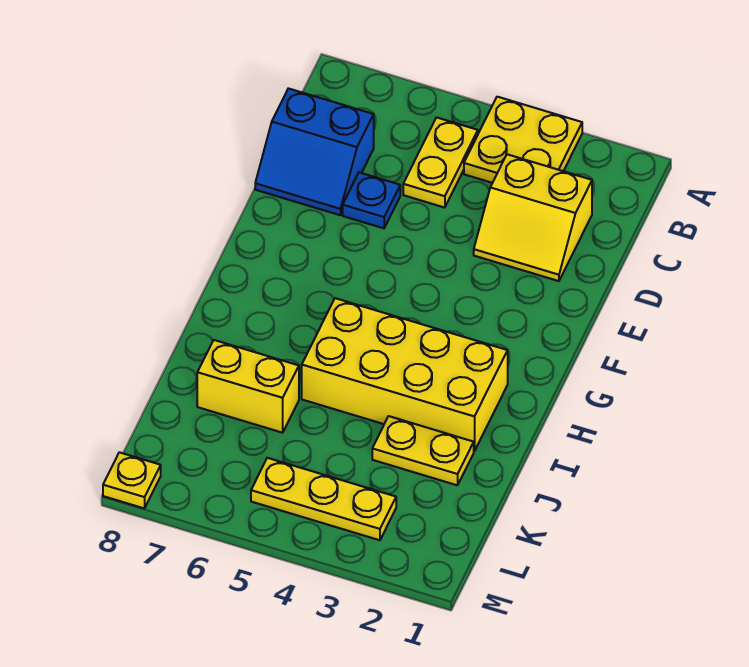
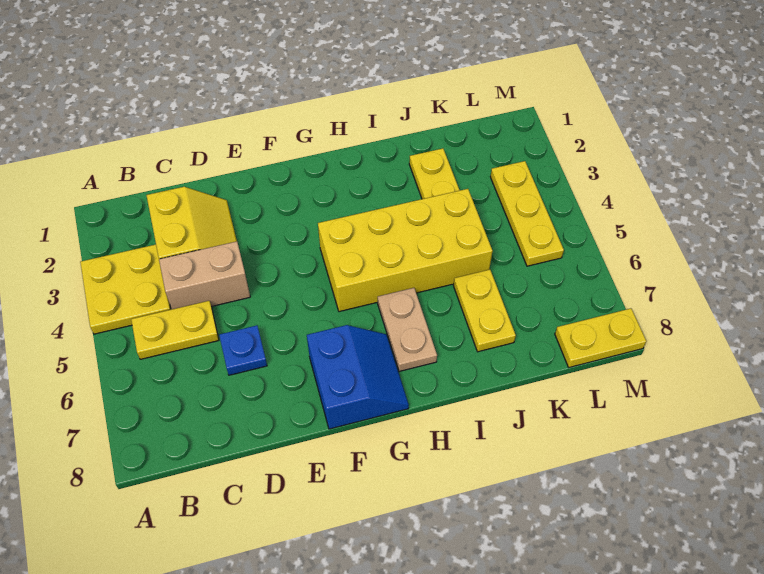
none -> tan 1x2 brick [159,241,250,309]
blue 2x2 slope [255,88,374,215] -> blue 2x2 slope moved to [307,325,409,429]
yellow 2x4 brick [302,298,508,451] -> yellow 2x4 brick turned to [318,189,493,312]
none -> tan 1x2 plate [378,288,437,371]
yellow 1x2 brick [197,340,299,433] -> yellow 1x2 plate [453,269,516,352]
yellow 1x1 plate [103,452,161,508] -> yellow 1x2 plate [555,308,646,367]

